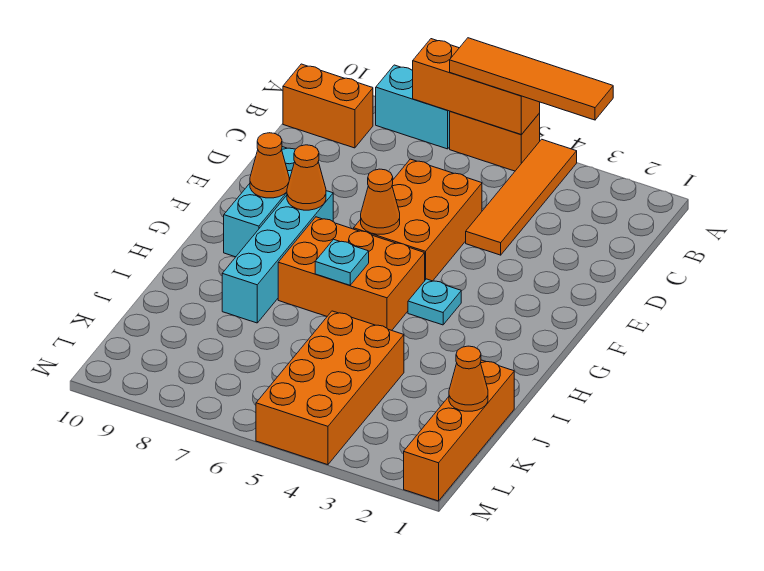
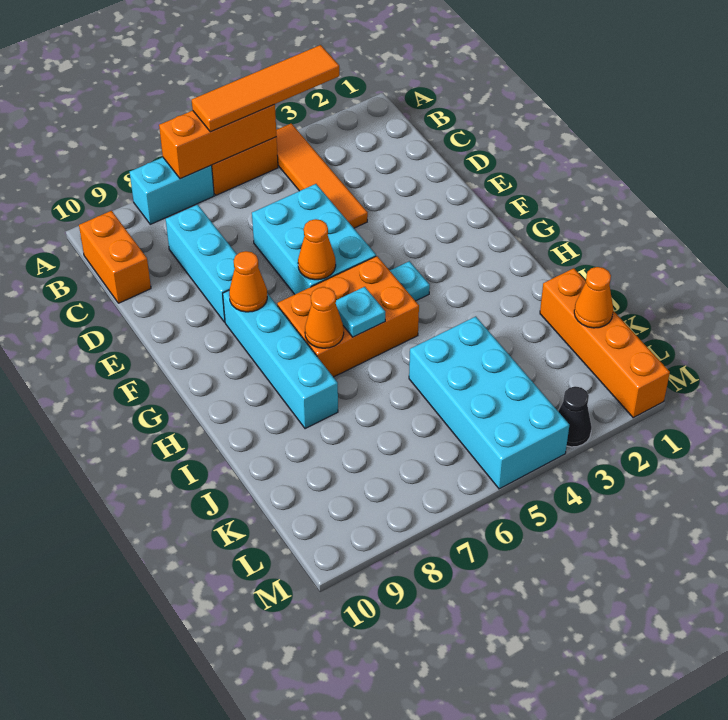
orange 1x2 brick [283,64,373,148] -> orange 1x2 brick turned to [79,211,151,303]
orange 2x3 brick [354,159,482,281] -> cyan 2x3 brick [252,184,376,294]
cyan 1x3 brick [224,147,295,257] -> cyan 1x3 brick moved to [166,205,237,322]
orange 1x1 cone [250,133,289,198] -> orange 1x1 cone moved to [305,287,344,348]
orange 2x4 brick [256,311,404,465] -> cyan 2x4 brick [409,317,569,489]
none -> black 1x1 cone [558,386,592,447]

